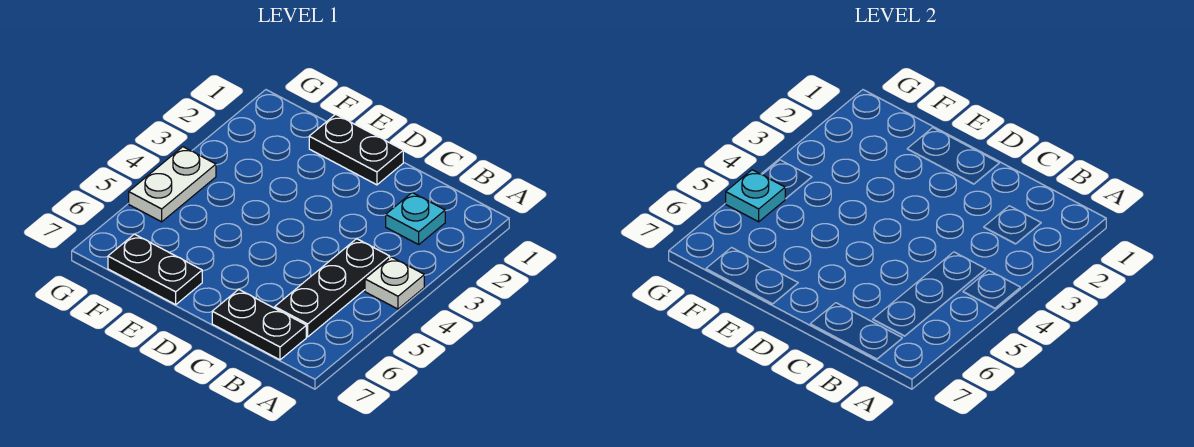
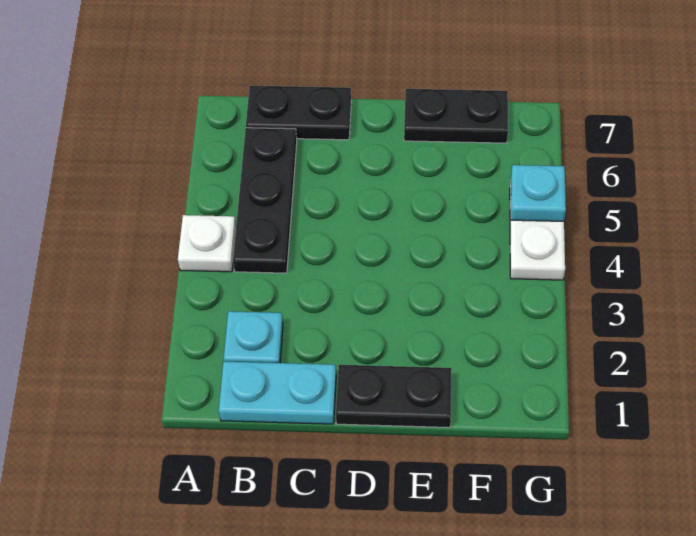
none -> cyan 1x2 plate [219,362,336,424]

